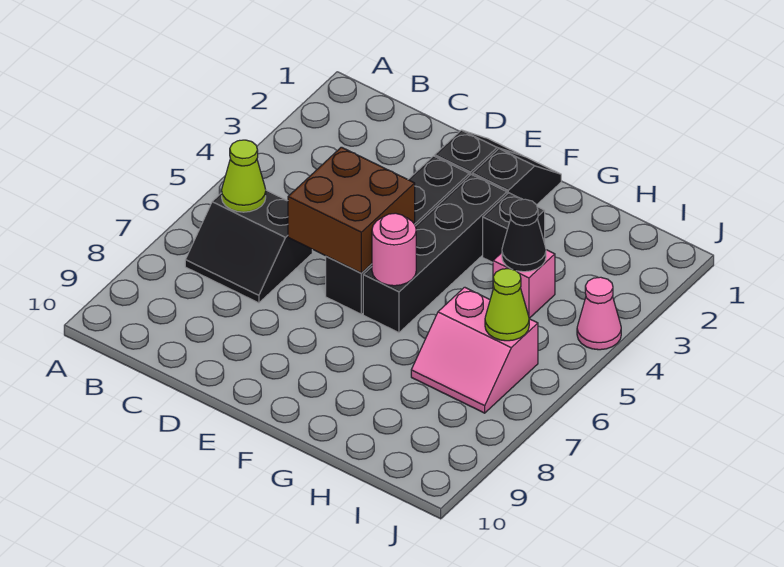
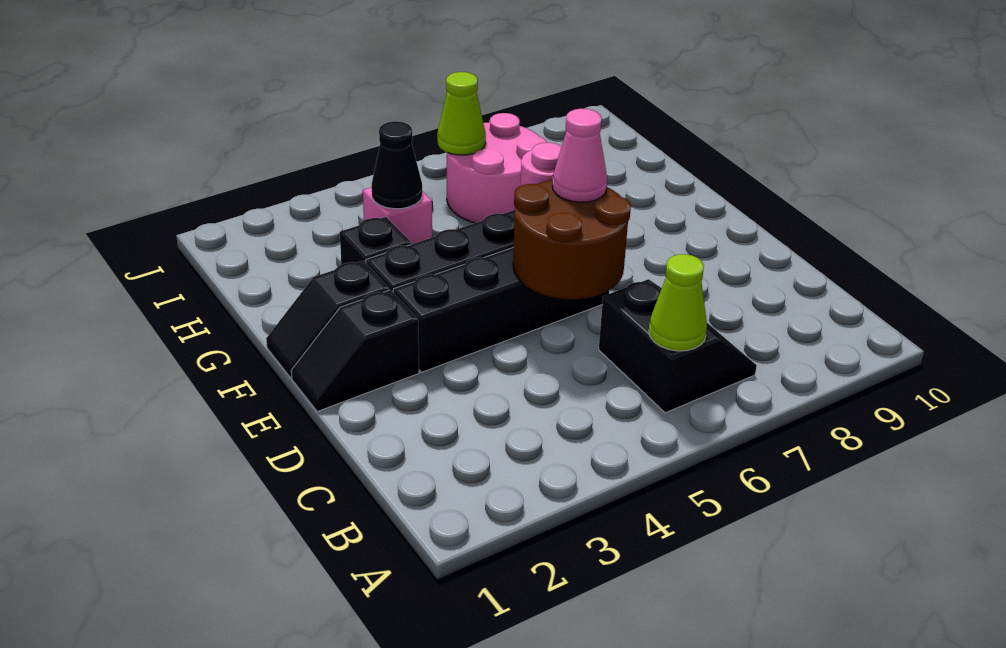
brown 2x2 brick [288,147,415,273] -> brown 2x2 round brick [513,180,631,299]
pink 2x2 slope [411,287,538,413] -> pink 2x2 round brick [447,113,547,223]
pink 1x1 cone [577,277,621,350] -> pink 1x1 cone moved to [552,109,607,202]

